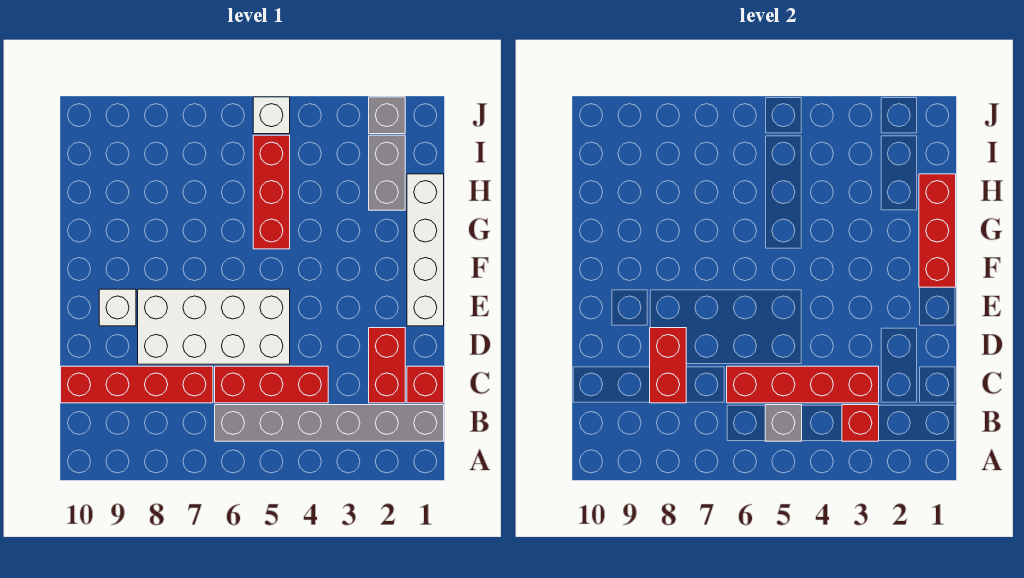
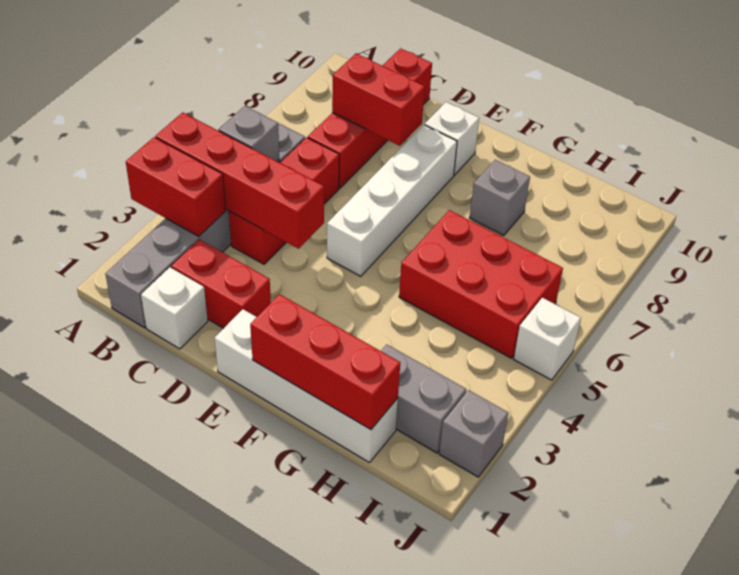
red 1x1 brick [842,405,879,441] -> red 1x2 brick [126,137,226,236]
red 1x1 brick [407,366,444,403] -> white 1x1 brick [141,267,208,349]
red 1x4 brick [727,366,879,403] -> red 1x4 brick turned to [155,112,324,249]
white 2x4 brick [138,289,290,364] -> white 1x4 brick [327,125,457,276]
red 1x3 brick [253,135,290,249] -> red 2x3 brick [399,210,563,358]
none -> grey 1x1 brick [470,160,530,236]

